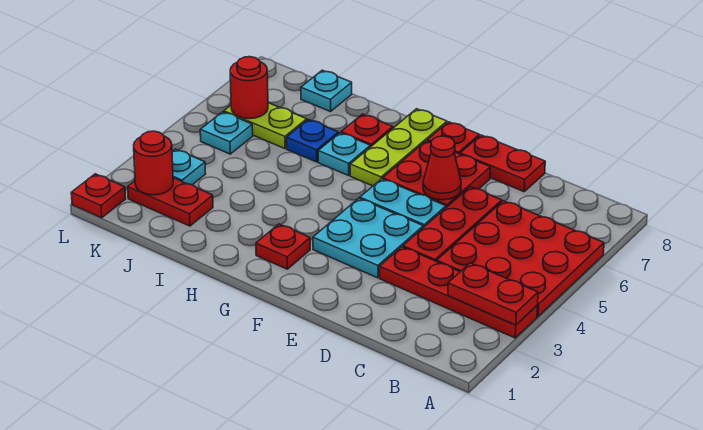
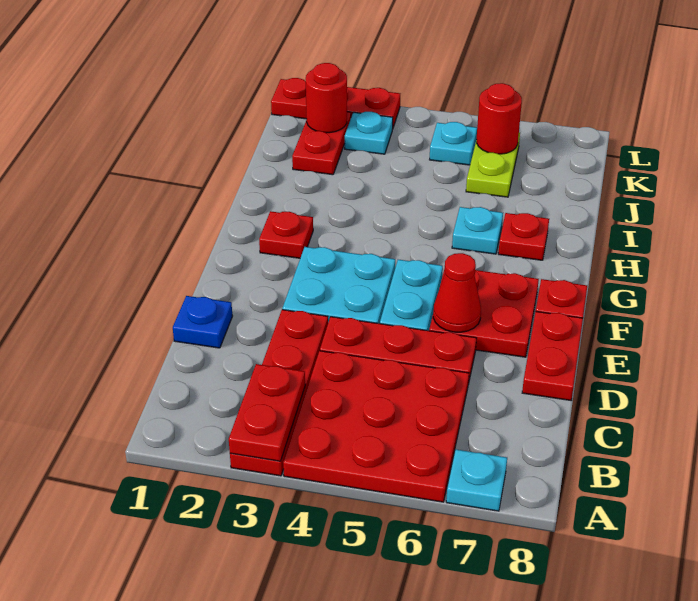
lime 1x3 plate [350,109,447,186] -> none
blue 1x1 plate [286,120,338,162] -> blue 1x1 plate moved to [173,296,232,348]
cyan 1x1 plate [301,70,352,112] -> cyan 1x1 plate moved to [446,450,507,511]
red 1x1 plate [71,174,126,218] -> red 1x3 plate [271,78,400,127]

